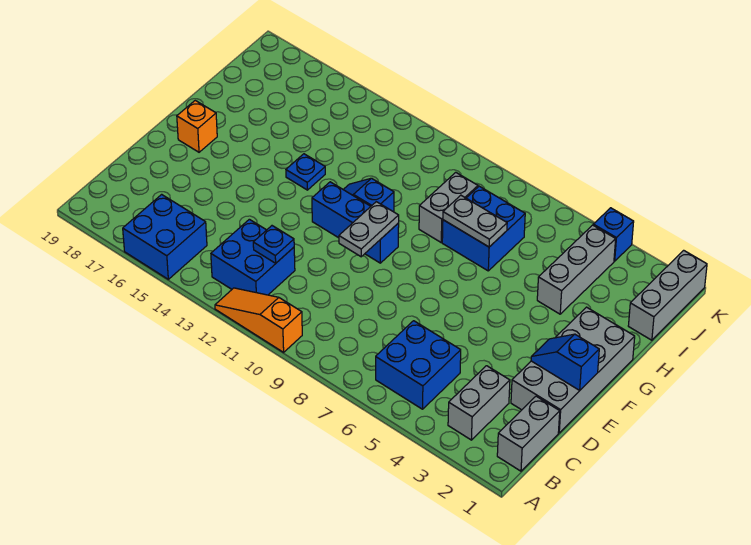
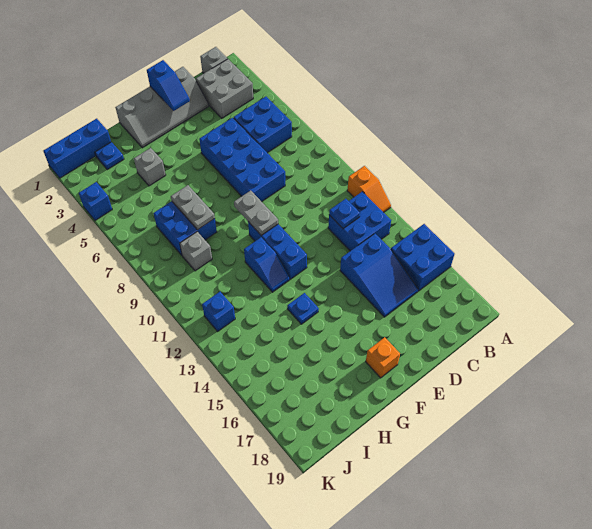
orange 1x3 slope [215,288,302,352] -> orange 1x2 slope [347,166,391,212]
grey 1x2 brick [497,396,560,471] -> grey 1x1 brick [200,47,227,73]
grey 1x2 brick [448,366,510,440] -> grey 2x2 brick [196,59,253,118]
none -> blue 2x3 slope [340,234,418,317]
grey 2x4 brick [511,307,635,433] -> grey 2x4 slope [115,67,209,148]
none -> blue 2x4 brick [199,118,285,202]
grey 1x2 plate [339,202,399,257] -> grey 1x2 plate turned to [234,191,278,235]
grey 1x3 brick [537,225,616,314] -> grey 1x1 brick [134,148,166,186]
grey 1x2 brick [419,172,478,242] -> grey 1x1 brick [180,232,212,271]
grey 1x3 brick [628,250,707,340] -> blue 1x3 brick [43,119,111,178]
none -> blue 1x1 plate [95,142,124,170]
none -> blue 1x1 brick [202,292,235,331]

